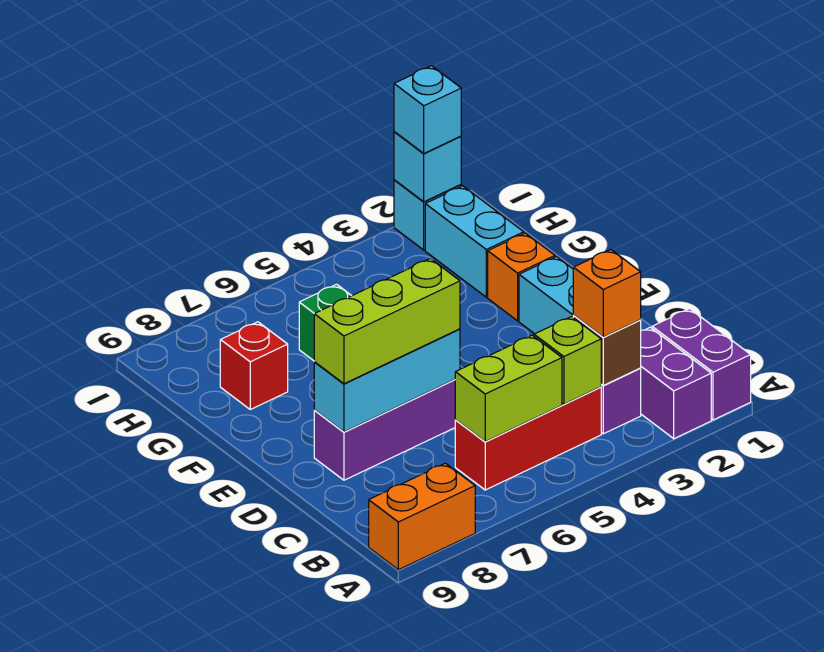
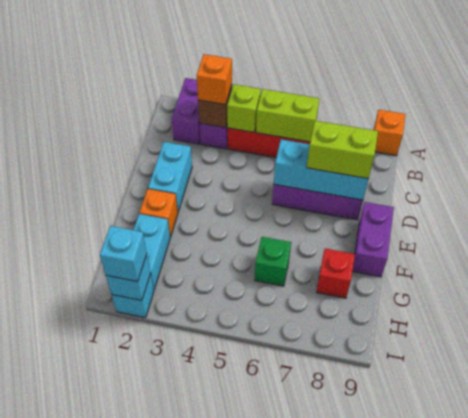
purple 1x2 brick [652,309,751,420] -> purple 1x2 brick moved to [352,202,394,277]
orange 1x2 brick [369,463,475,570] -> orange 1x1 brick [374,110,405,156]
lime 1x3 brick [314,259,460,384] -> lime 1x2 brick [307,121,378,179]

